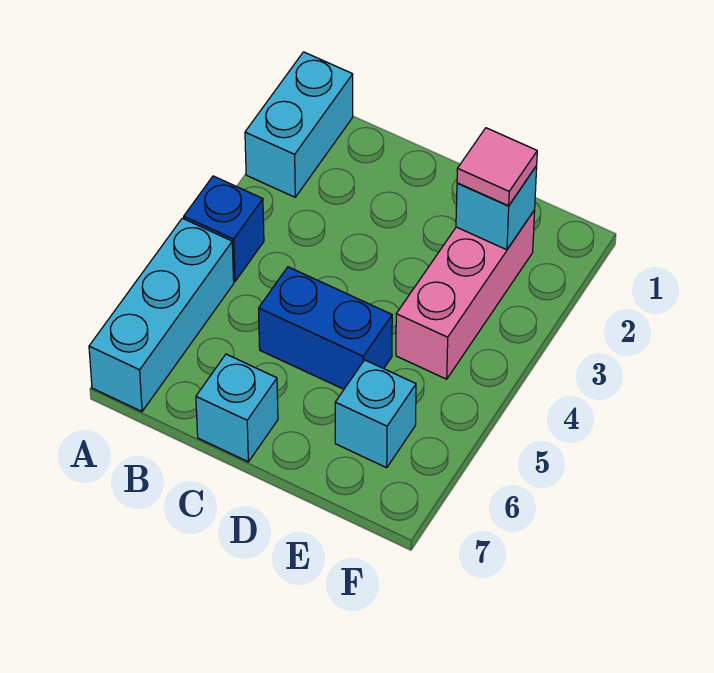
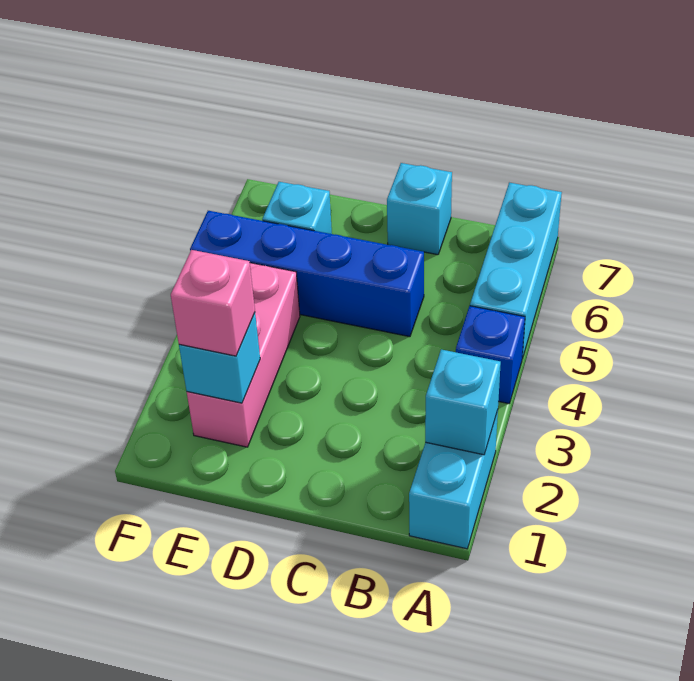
none -> cyan 1x1 brick [425,349,501,455]
blue 1x2 brick [259,267,392,389] -> blue 1x4 brick [190,211,424,337]
pink 1x1 tile [457,128,537,206] -> pink 1x1 brick [171,250,255,356]

